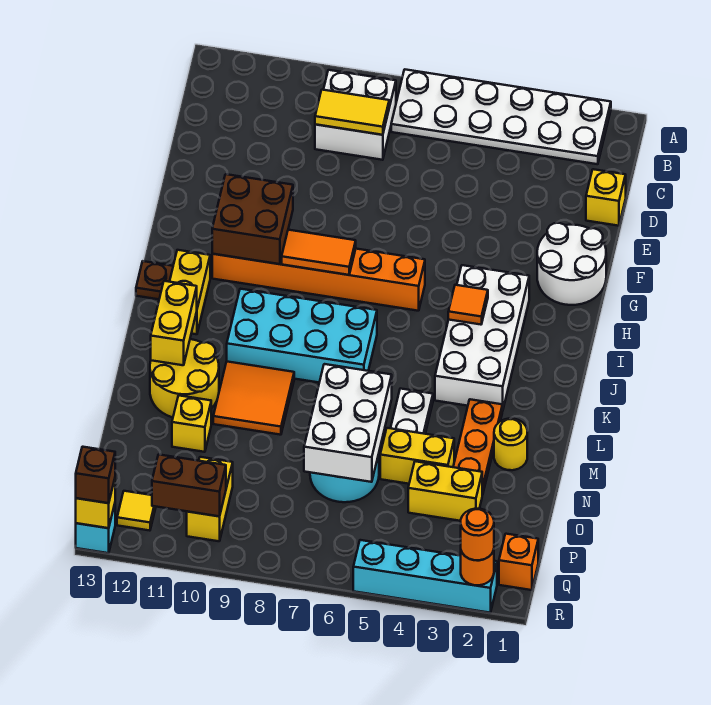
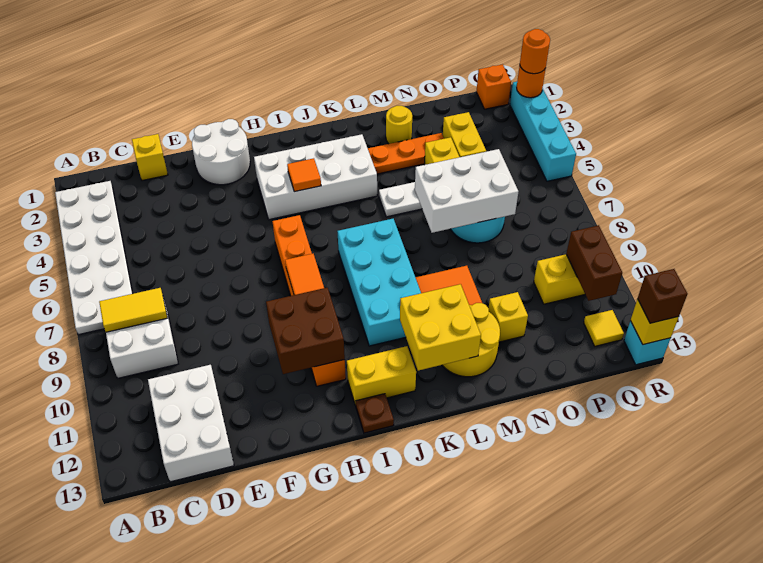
yellow 1x2 tile [315,90,389,135] -> yellow 1x2 tile turned to [99,288,167,332]
none -> white 2x3 brick [148,365,234,482]
yellow 1x2 brick [151,281,197,365] -> yellow 2x2 brick [400,284,481,371]

